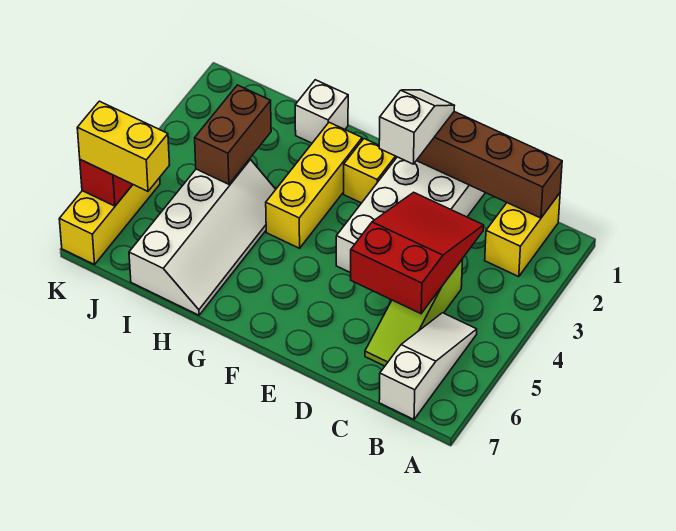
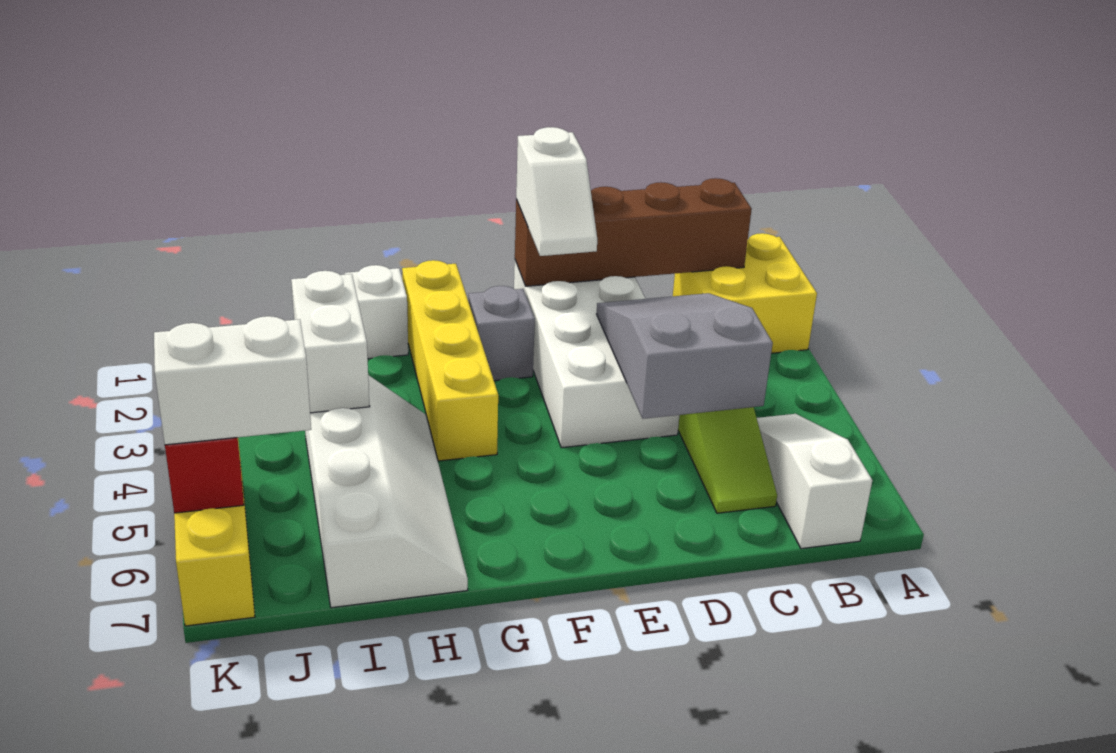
yellow 1x2 brick [485,193,560,277] -> yellow 2x2 brick [673,233,817,353]
red 2x3 slope [351,192,484,314] -> grey 2x3 slope [597,293,773,419]
white 1x2 slope [379,90,455,164] -> white 1x2 slope turned to [516,127,597,256]
yellow 1x1 brick [344,139,397,203] -> grey 1x1 brick [469,286,535,381]
yellow 1x3 brick [266,122,362,248] -> yellow 1x4 brick [402,260,498,461]
brown 1x2 brick [195,85,271,184] -> white 1x2 brick [291,271,370,413]
yellow 1x2 brick [77,101,169,191] -> white 1x2 brick [154,316,311,445]

